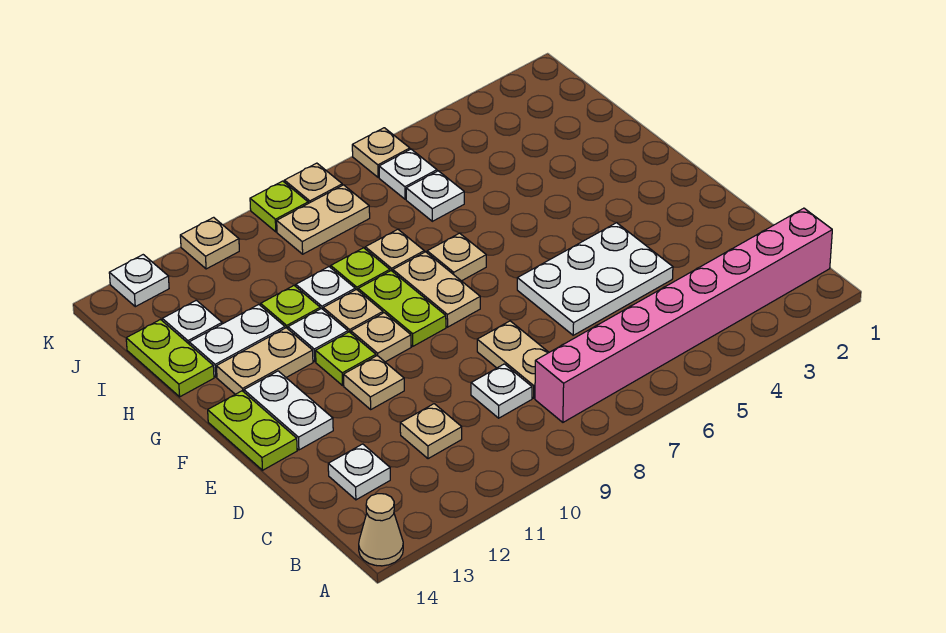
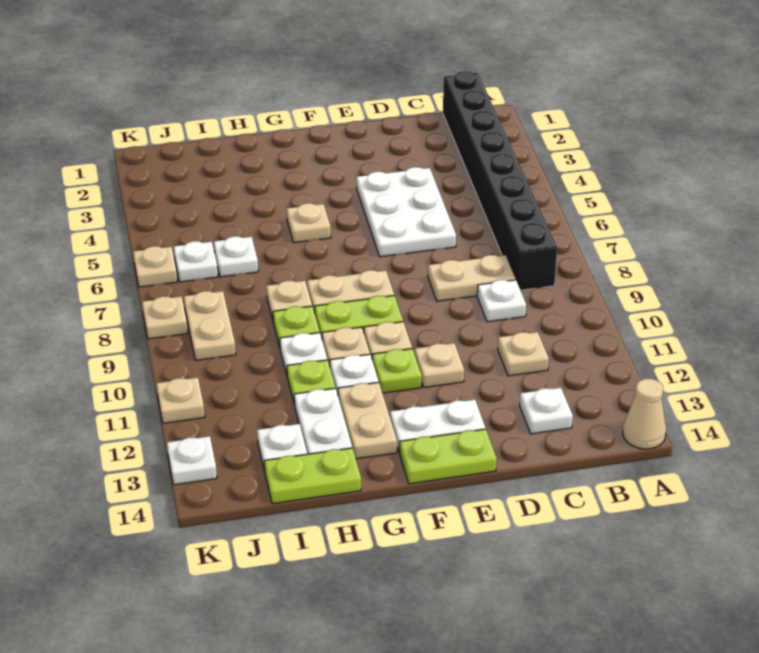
pink 1x8 brick [535,208,832,422] -> black 1x8 brick [443,71,557,290]
tan 1x1 plate [427,233,486,281] -> tan 1x1 plate moved to [287,203,331,243]
lime 1x1 plate [250,181,308,232] -> none

